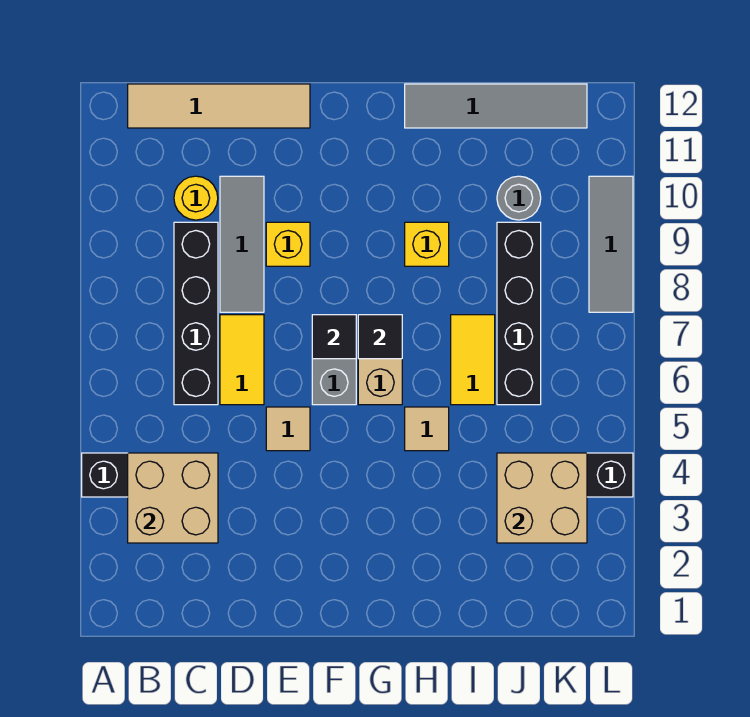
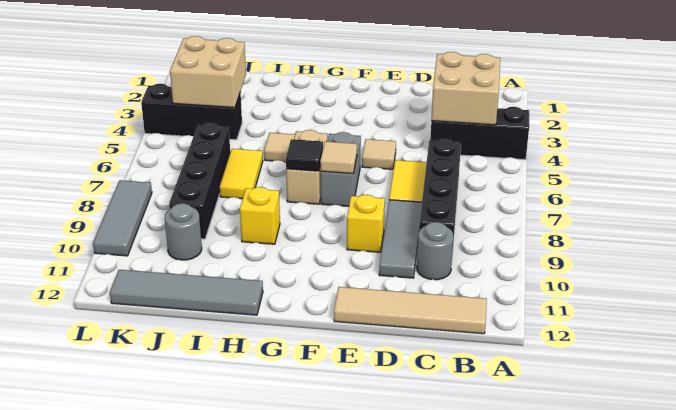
yellow 1x1 round brick [174,176,218,220] -> grey 1x1 round brick [417,222,453,280]
black 1x1 tile [312,315,356,359] -> tan 1x1 tile [320,142,357,174]

